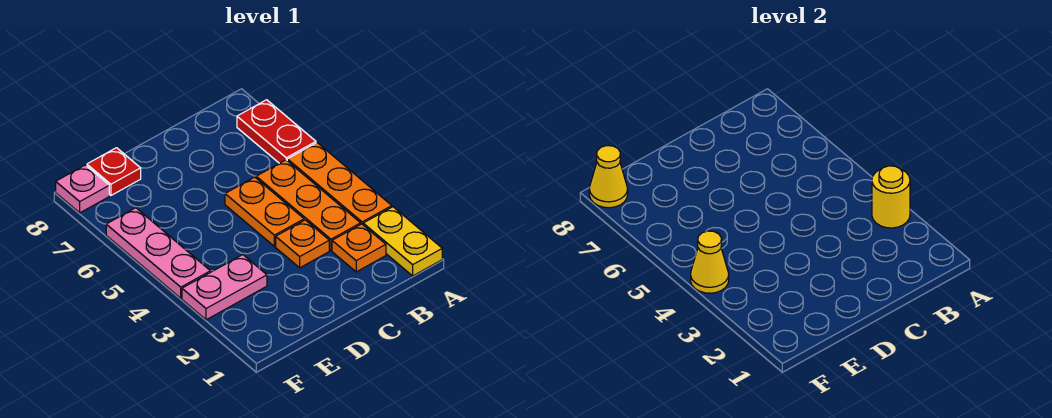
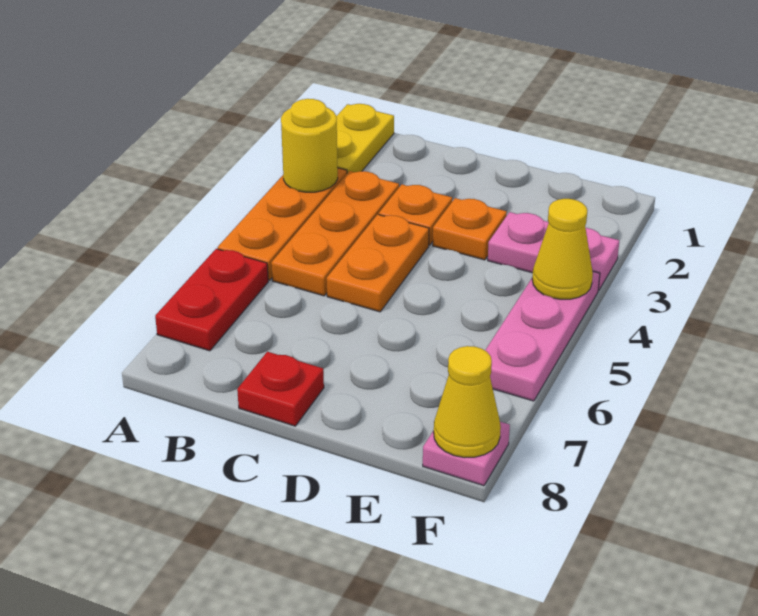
orange 1x1 plate [332,224,386,272] -> orange 1x1 plate moved to [433,198,507,260]
red 1x1 plate [87,148,141,195] -> red 1x1 plate moved to [237,352,324,426]

